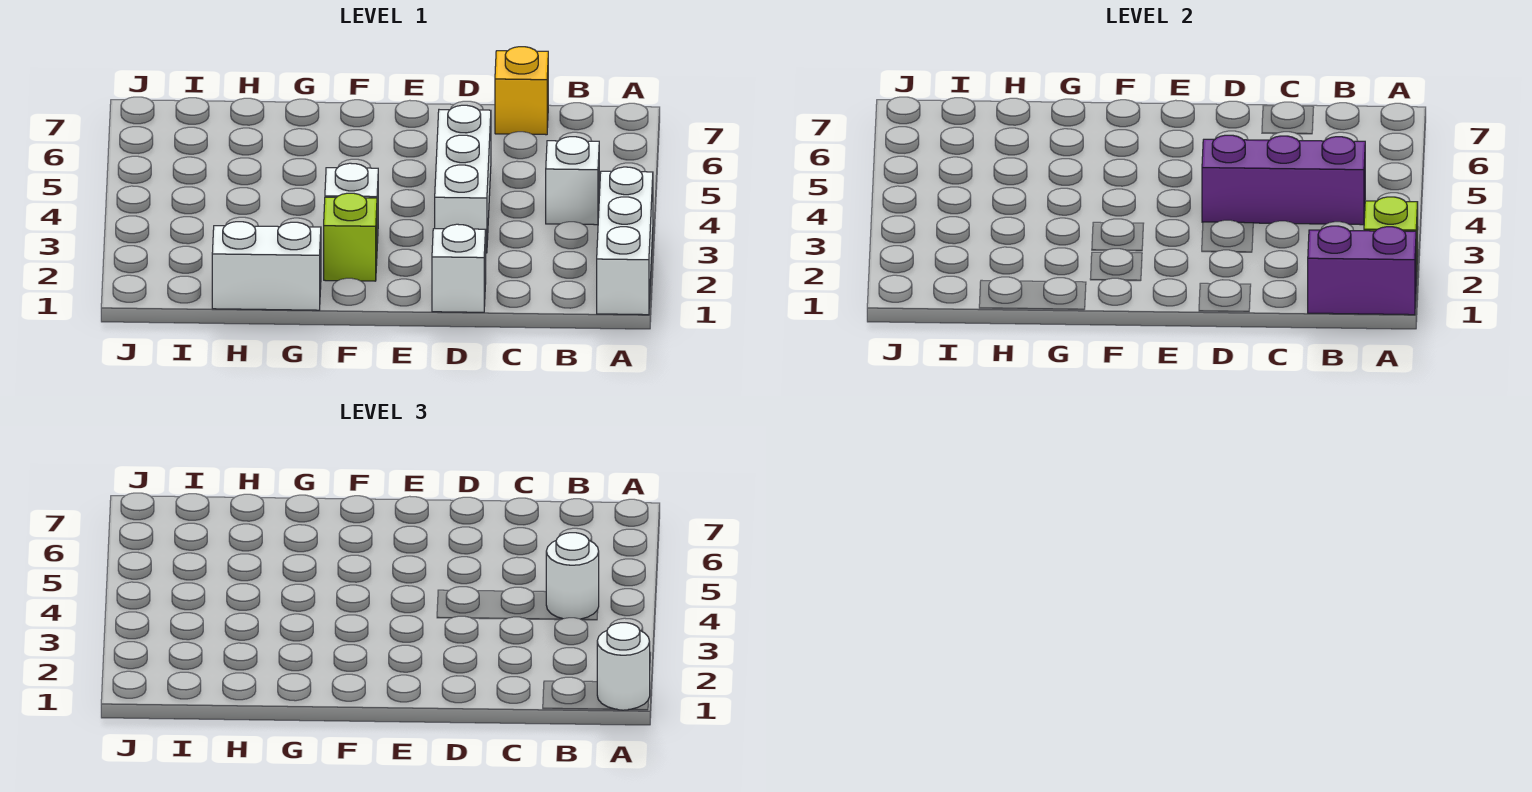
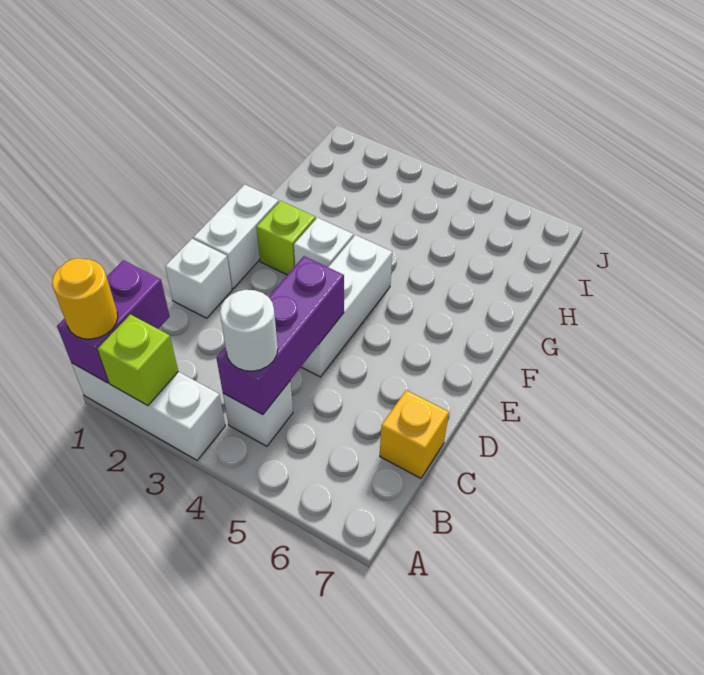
white 1x1 round brick [597,623,650,710] -> yellow 1x1 round brick [52,258,118,339]
white 1x3 brick [435,105,491,253] -> white 1x3 brick turned to [301,235,392,377]
white 1x2 brick [212,222,321,310] -> white 1x2 brick moved to [193,184,279,289]

